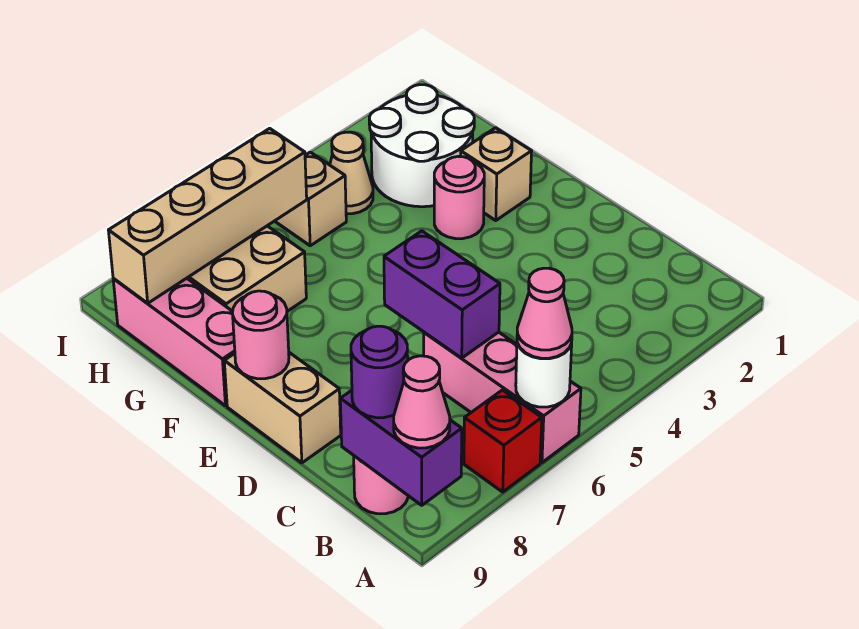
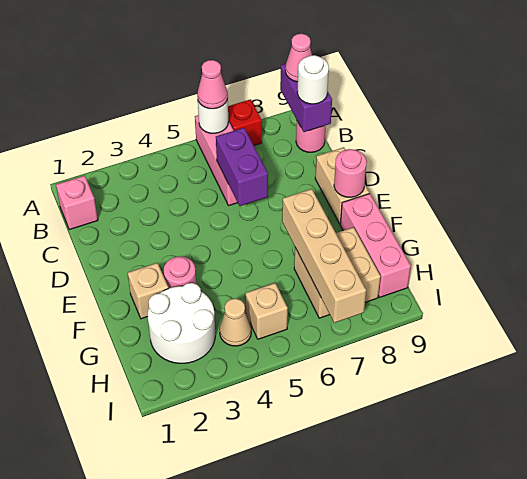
none -> pink 1x1 brick [56,176,98,230]
purple 1x1 round brick [351,326,408,418] -> white 1x1 round brick [297,55,329,104]
tan 1x4 brick [109,128,307,303] -> tan 1x4 brick turned to [282,189,366,323]

